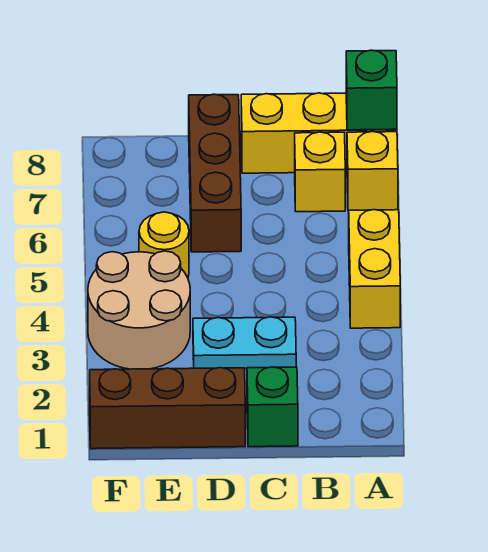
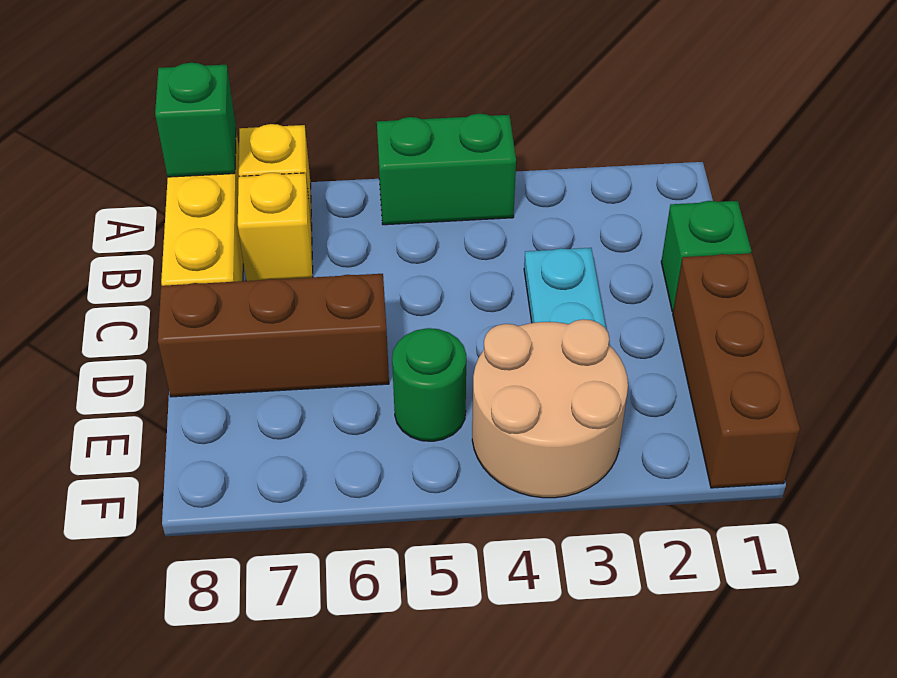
yellow 1x2 brick [349,210,400,328] -> green 1x2 brick [377,114,516,225]
yellow 1x1 round brick [139,212,189,278] -> green 1x1 round brick [392,328,466,441]

